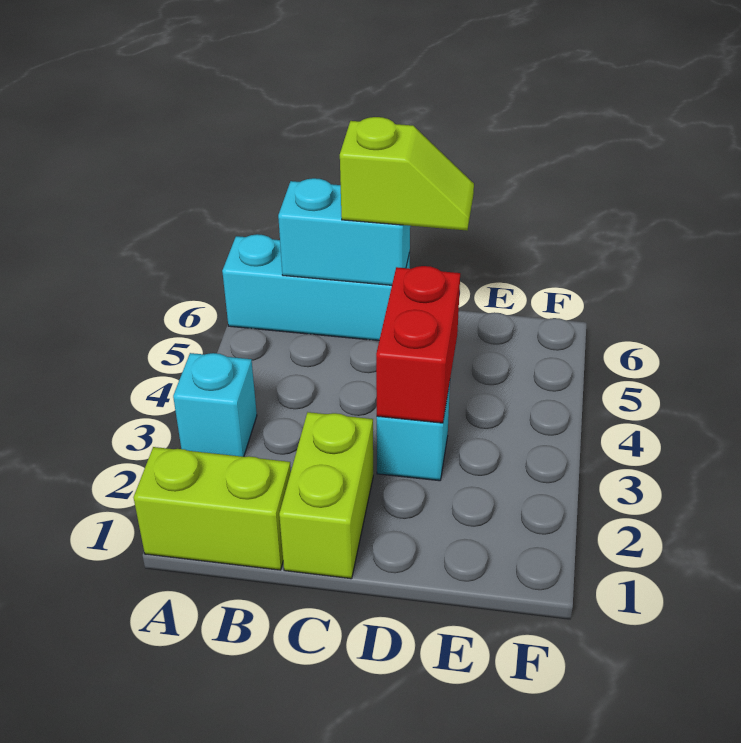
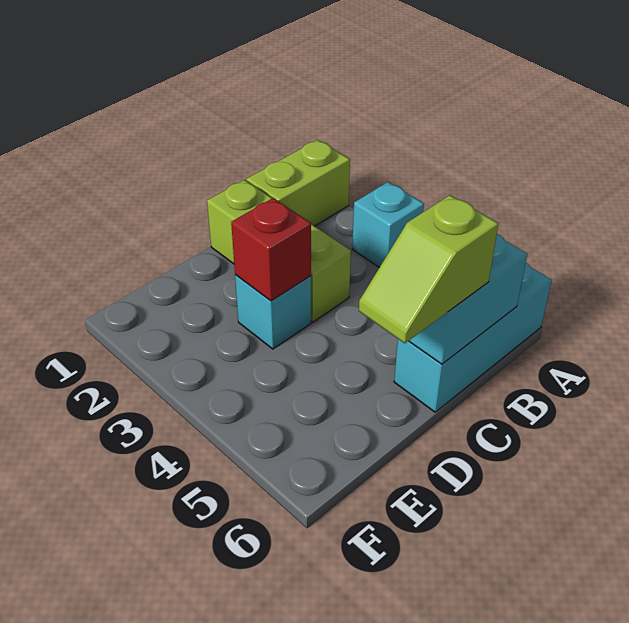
lime 1x2 brick [279,412,373,579] -> lime 1x3 brick [207,180,351,322]
red 1x2 brick [376,266,460,423] -> red 1x1 brick [231,198,311,301]

